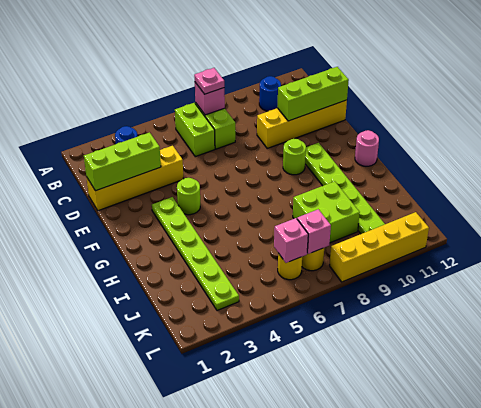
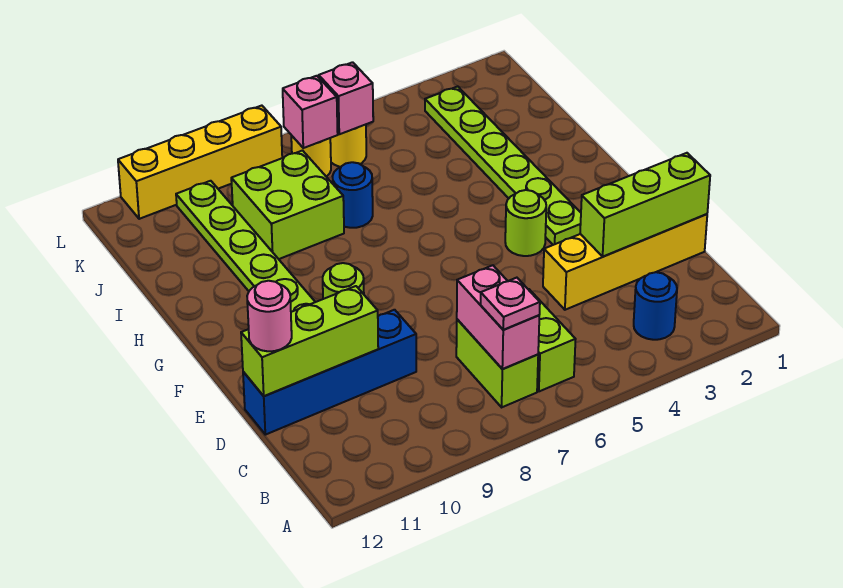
pink 1x1 brick [195,83,225,115] -> pink 1x2 brick [457,265,539,369]
blue 1x1 round brick [259,76,281,111] -> blue 1x1 round brick moved to [333,162,373,228]
yellow 1x4 brick [257,100,347,148] -> blue 1x4 brick [243,310,416,435]
pink 1x1 round brick [355,130,379,166] -> pink 1x1 round brick moved to [247,281,292,351]

